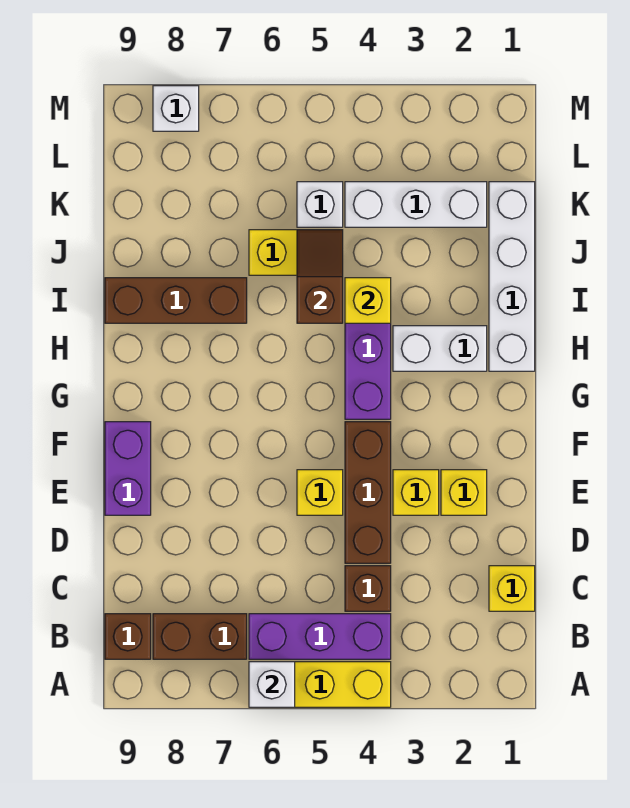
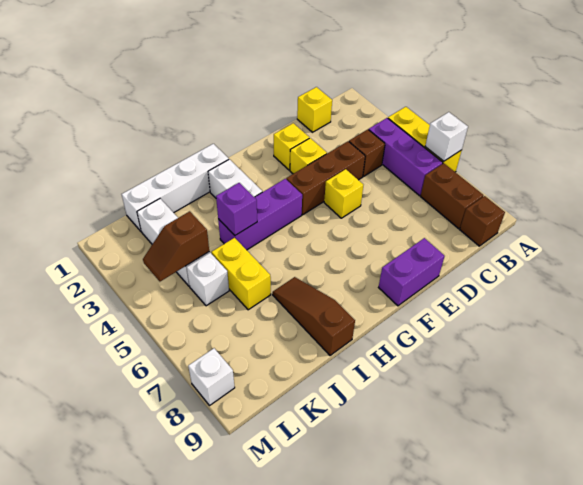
yellow 1x1 brick [345,278,391,323] -> purple 1x1 brick [216,183,257,235]
brown 1x2 slope [297,230,343,323] -> brown 1x2 slope moved to [143,211,209,281]
brown 1x3 brick [105,278,247,323] -> brown 1x3 slope [273,277,355,356]

